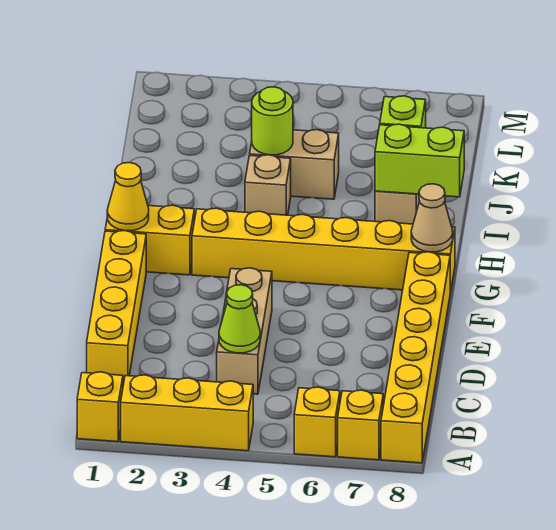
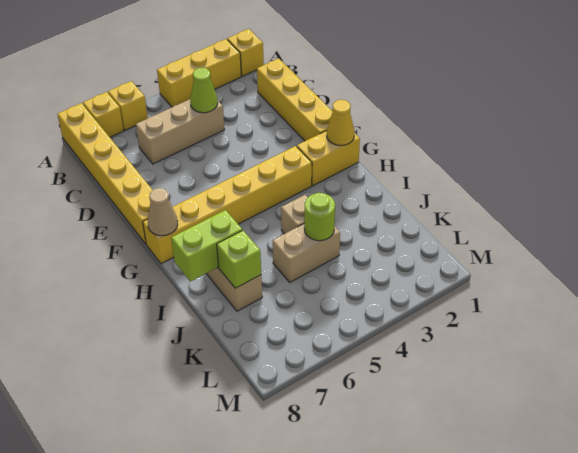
tan 1x3 brick [217,268,272,394] -> tan 1x3 brick turned to [136,99,225,164]

